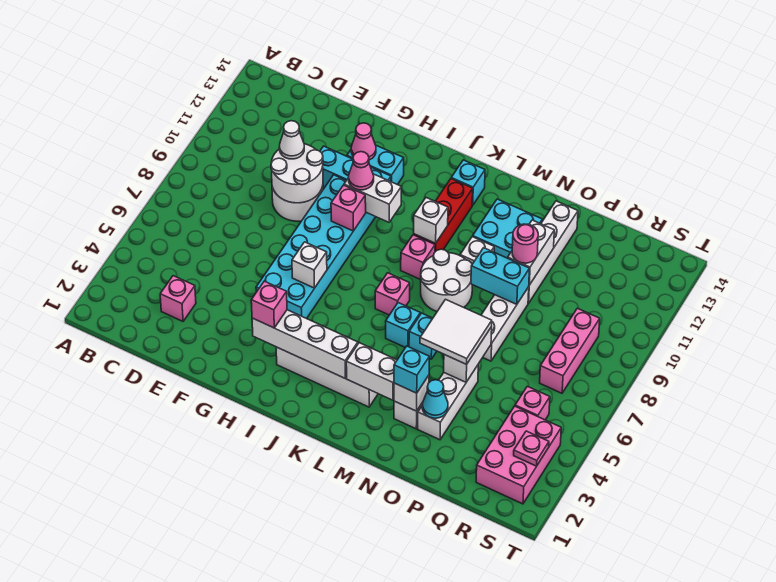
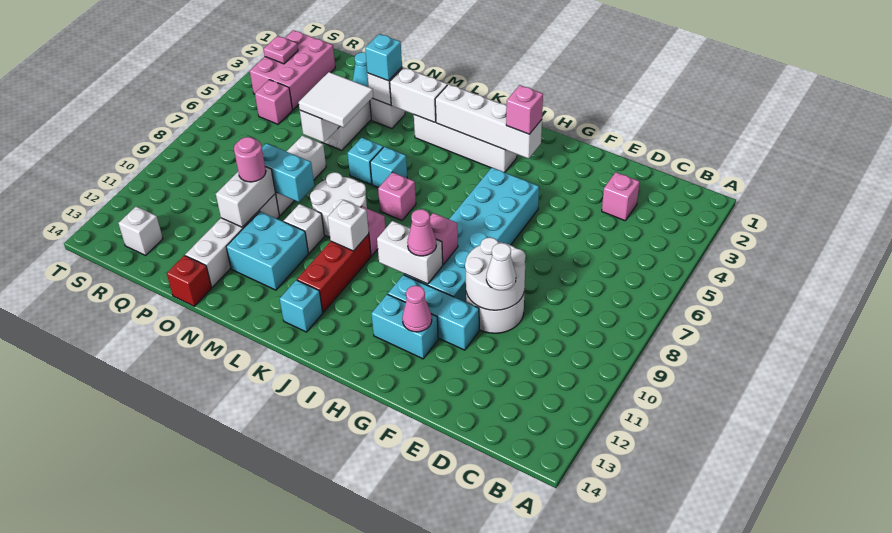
white 1x1 brick [292,242,327,288] -> white 1x1 brick moved to [118,206,163,255]
none -> red 1x1 brick [167,255,212,306]
pink 1x3 brick [540,308,600,393] -> none

